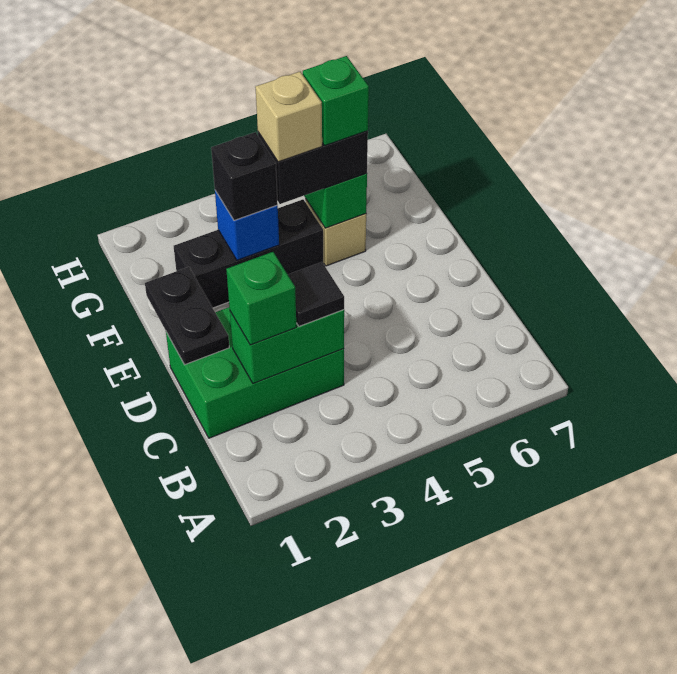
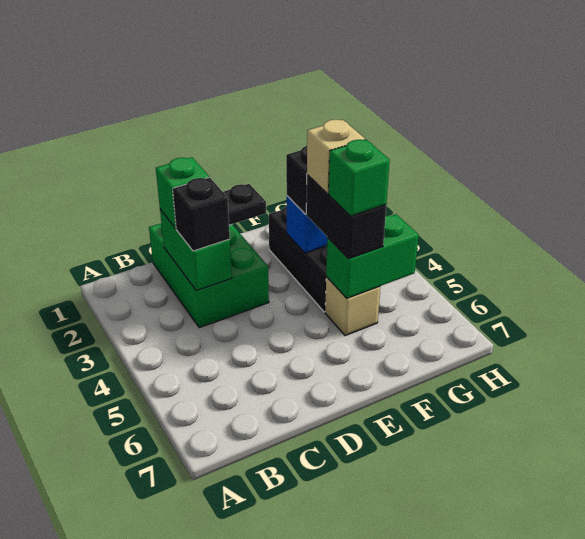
black 1x1 tile [288,262,344,327] -> black 1x1 brick [173,177,230,251]

